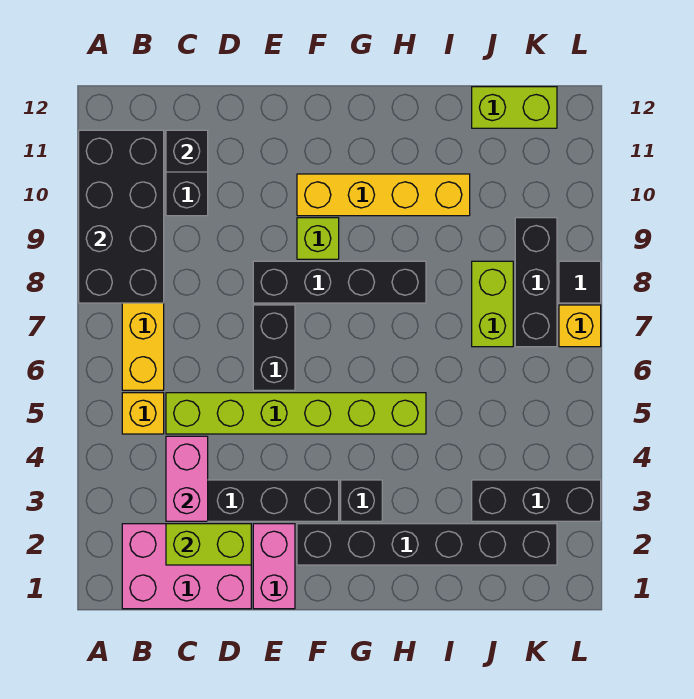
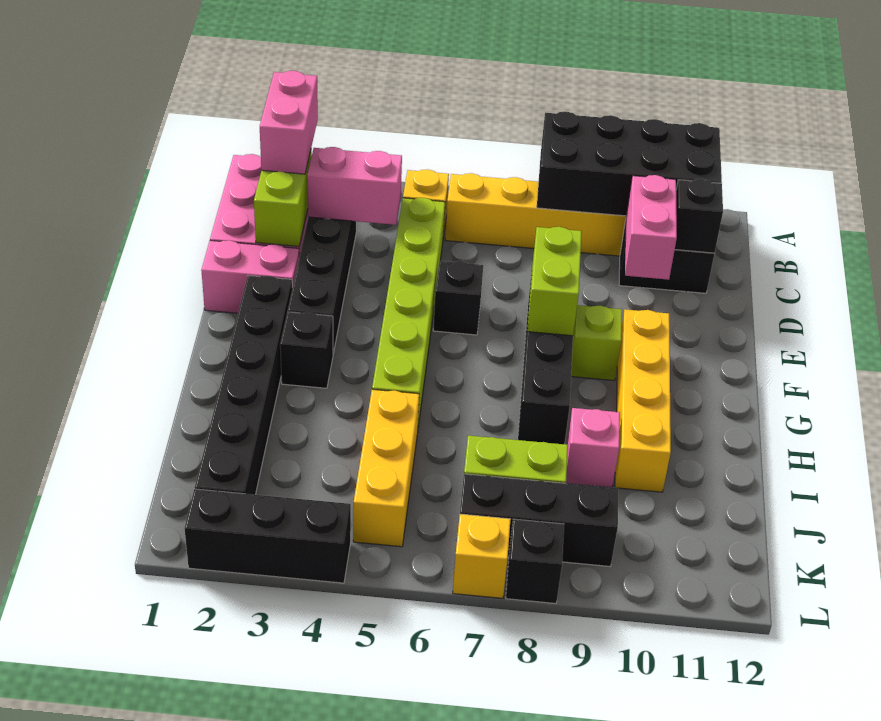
none -> pink 1x2 brick [260,71,318,174]
none -> pink 1x2 brick [625,175,677,280]
black 1x2 brick [253,305,295,390] -> black 1x1 brick [433,261,483,335]
none -> yellow 1x3 brick [353,389,419,547]
none -> pink 1x1 brick [566,408,620,488]
black 1x3 brick [472,480,601,521] -> black 1x3 brick turned to [185,489,351,583]
lime 1x2 brick [472,87,557,128] -> lime 1x2 brick moved to [527,227,582,336]
black 1x1 tile [559,261,601,303] -> black 1x1 brick [506,519,564,603]

